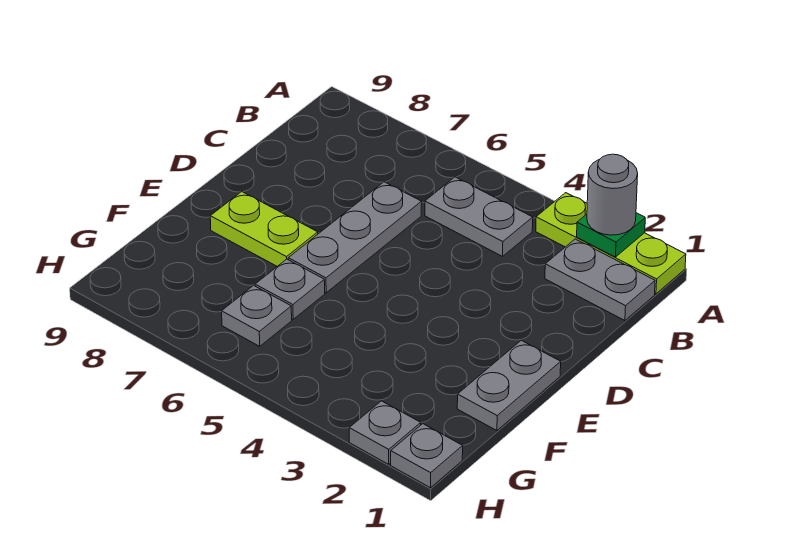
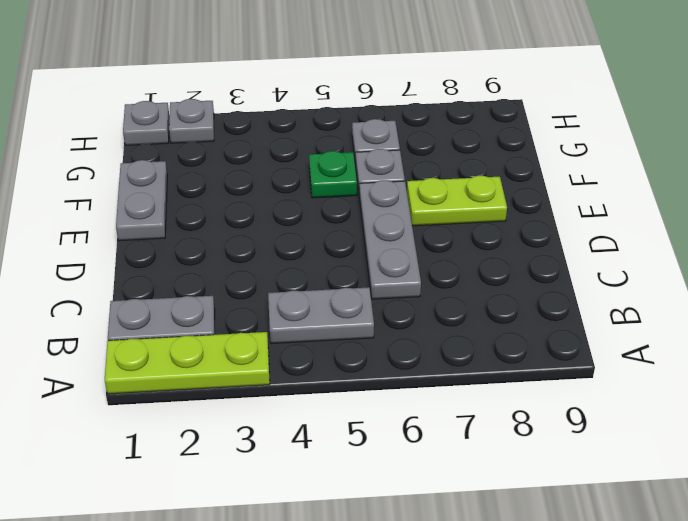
green 1x1 plate [577,213,645,257] -> green 1x1 plate moved to [309,151,357,198]
grey 1x1 round brick [587,154,638,235] -> none

